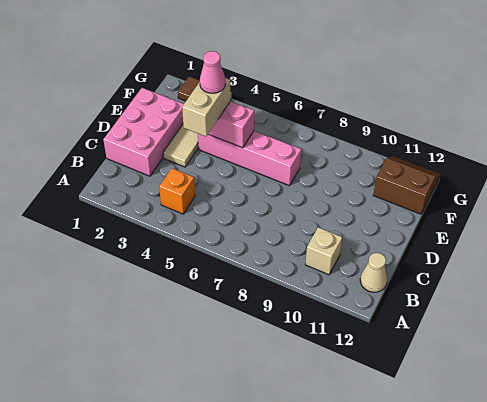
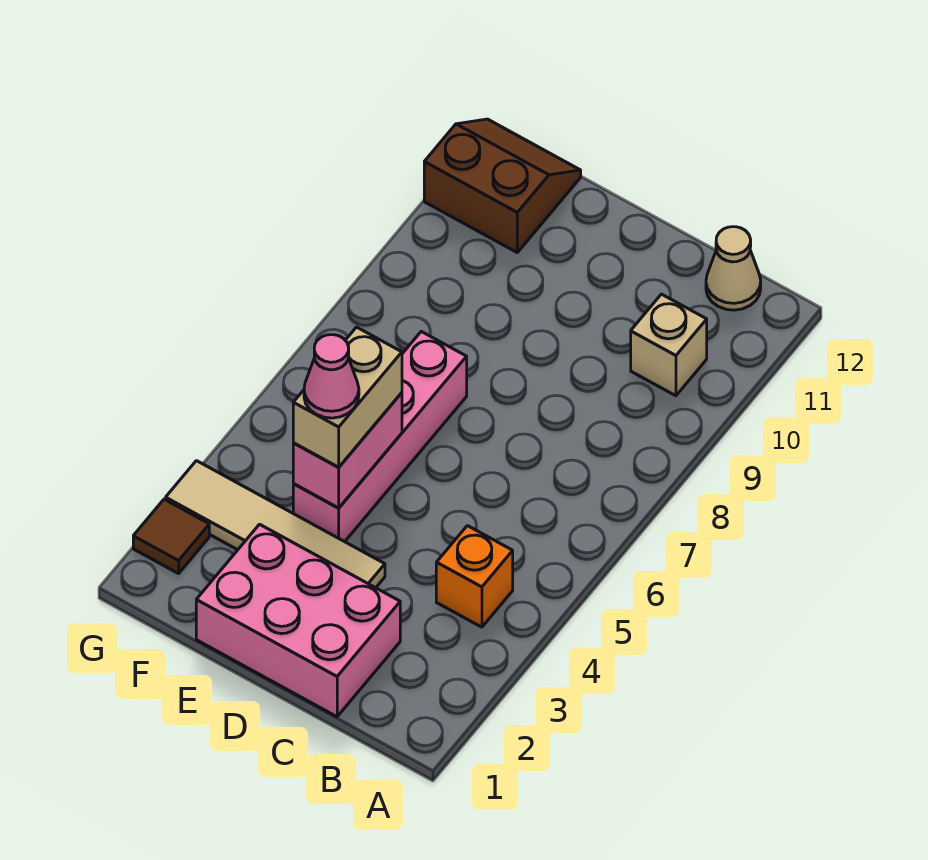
tan 1x2 brick [182,78,230,136] -> tan 1x2 brick turned to [293,327,402,467]
brown 2x2 slope [373,156,440,214] -> brown 2x2 slope turned to [424,119,581,252]

